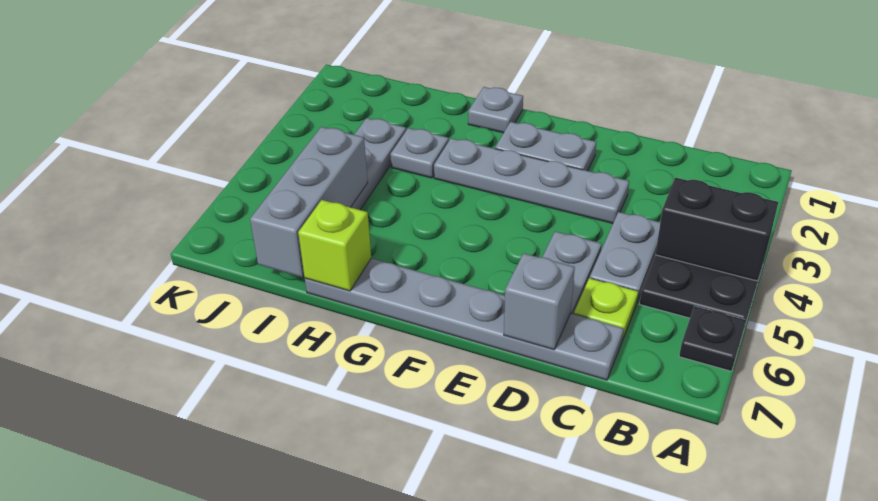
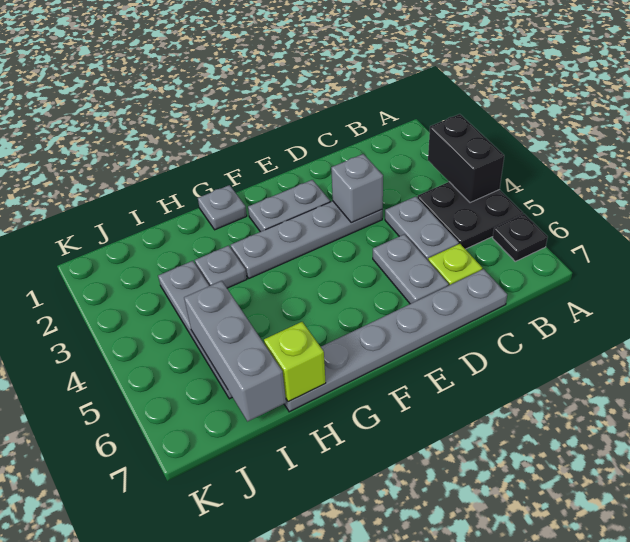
black 1x2 brick [655,178,779,281] -> black 1x2 brick turned to [428,114,504,203]
grey 1x1 brick [504,253,575,350] -> grey 1x1 brick moved to [331,154,383,223]

